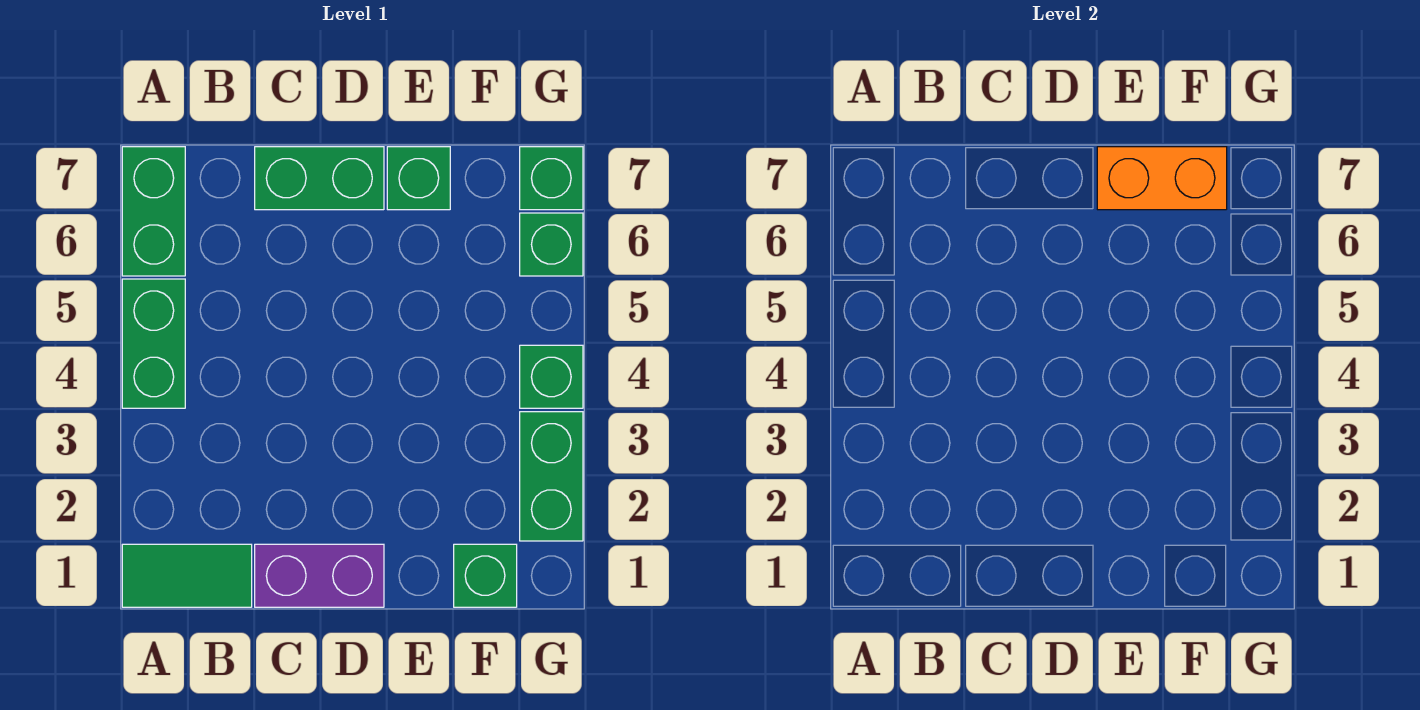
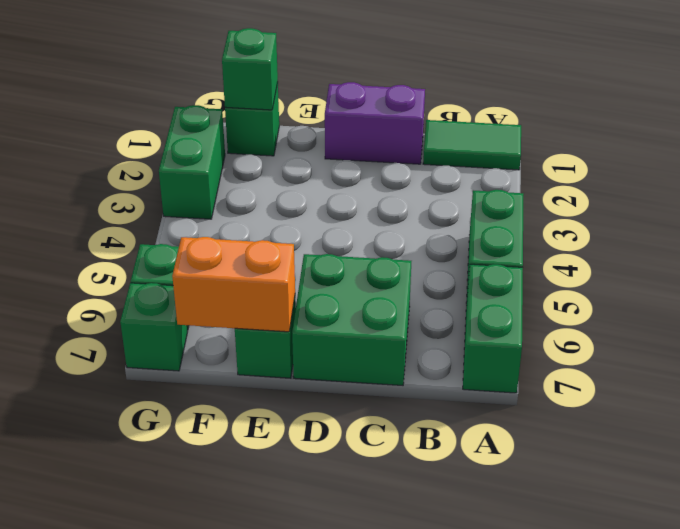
green 1x2 brick [255,147,384,210] -> green 2x2 brick [292,254,411,385]
green 1x1 brick [520,345,583,408] -> green 1x1 brick moved to [222,28,278,110]

